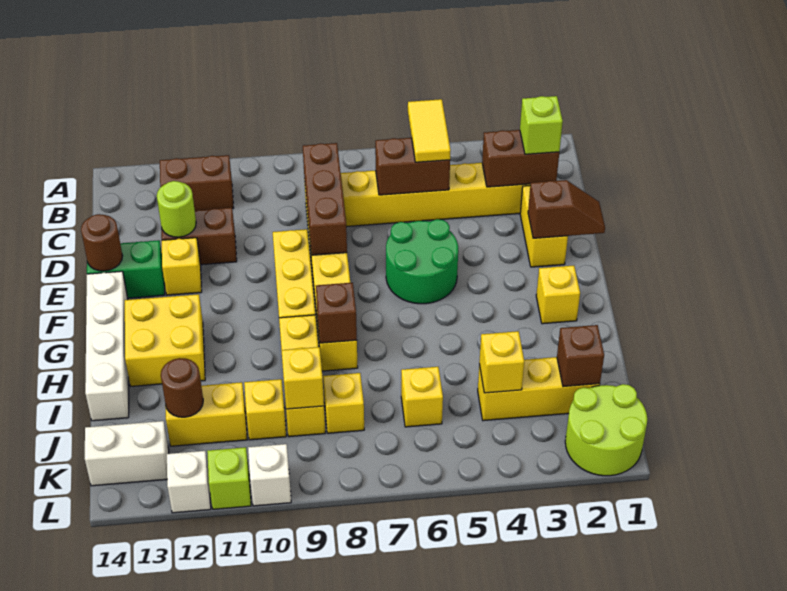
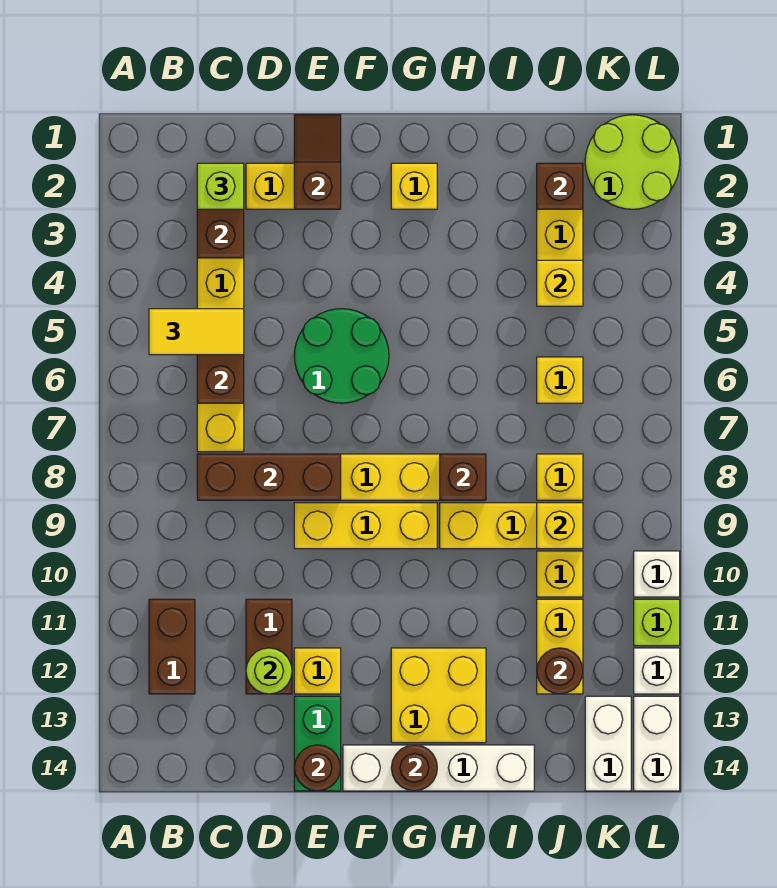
none -> brown 1x1 round brick [391,745,437,791]
none -> white 1x2 brick [634,696,680,791]

